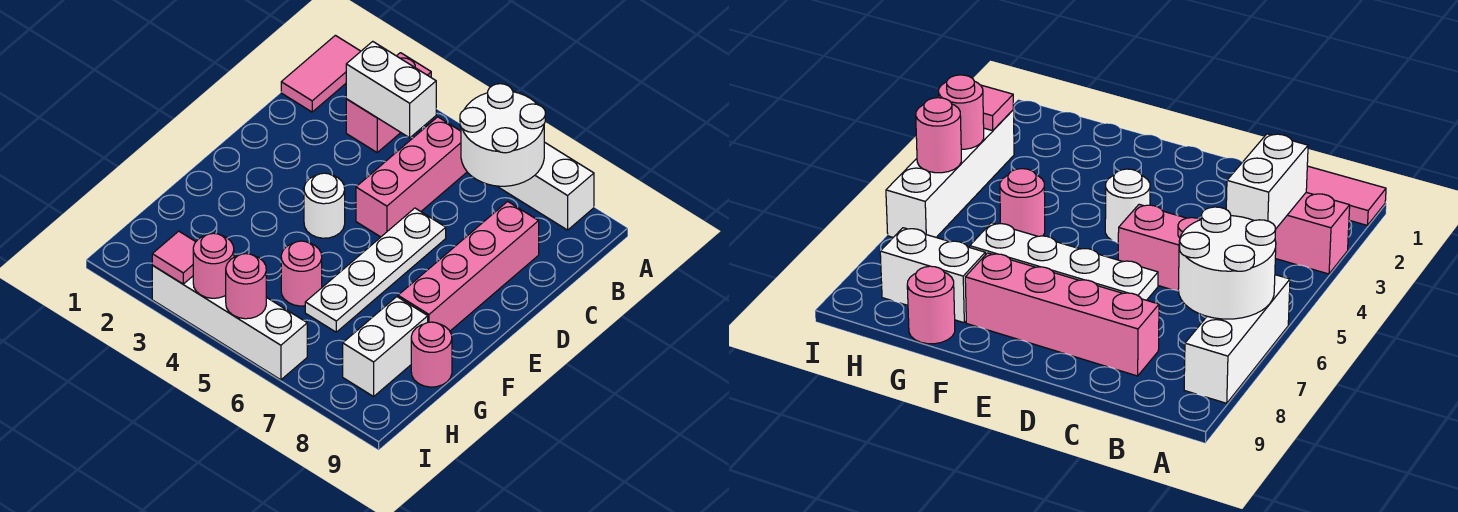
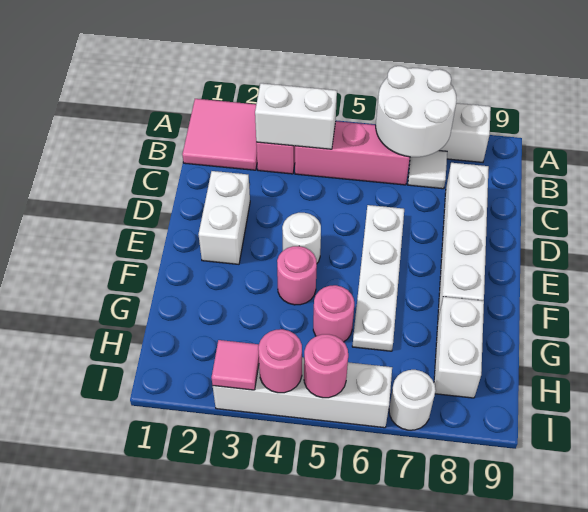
pink 1x2 tile [281,35,361,112] -> pink 2x2 tile [182,99,257,170]
pink 1x3 brick [356,117,467,237] -> pink 1x3 brick turned to [295,121,410,185]
none -> white 1x1 tile [408,151,447,189]
pink 1x4 brick [398,201,539,331] -> white 1x4 brick [438,163,489,318]
none -> white 1x2 brick [199,171,250,264]
pink 1x1 round brick [411,322,452,387] -> pink 1x1 round brick moved to [277,246,317,305]
none -> white 1x1 round brick [389,370,436,430]

